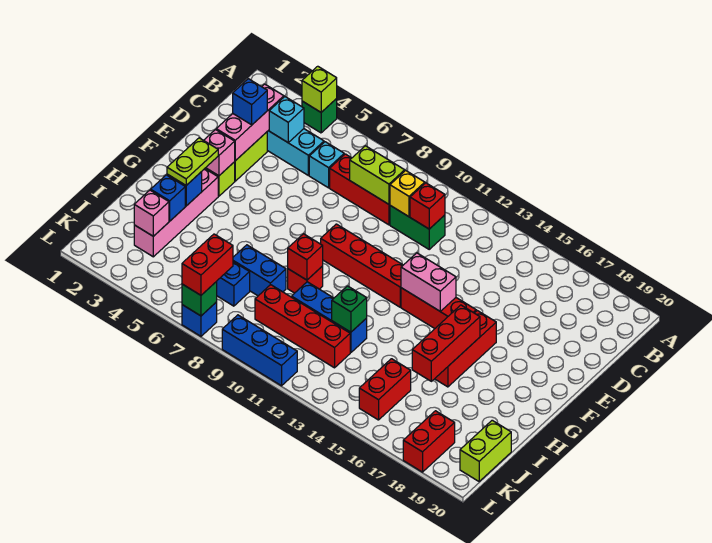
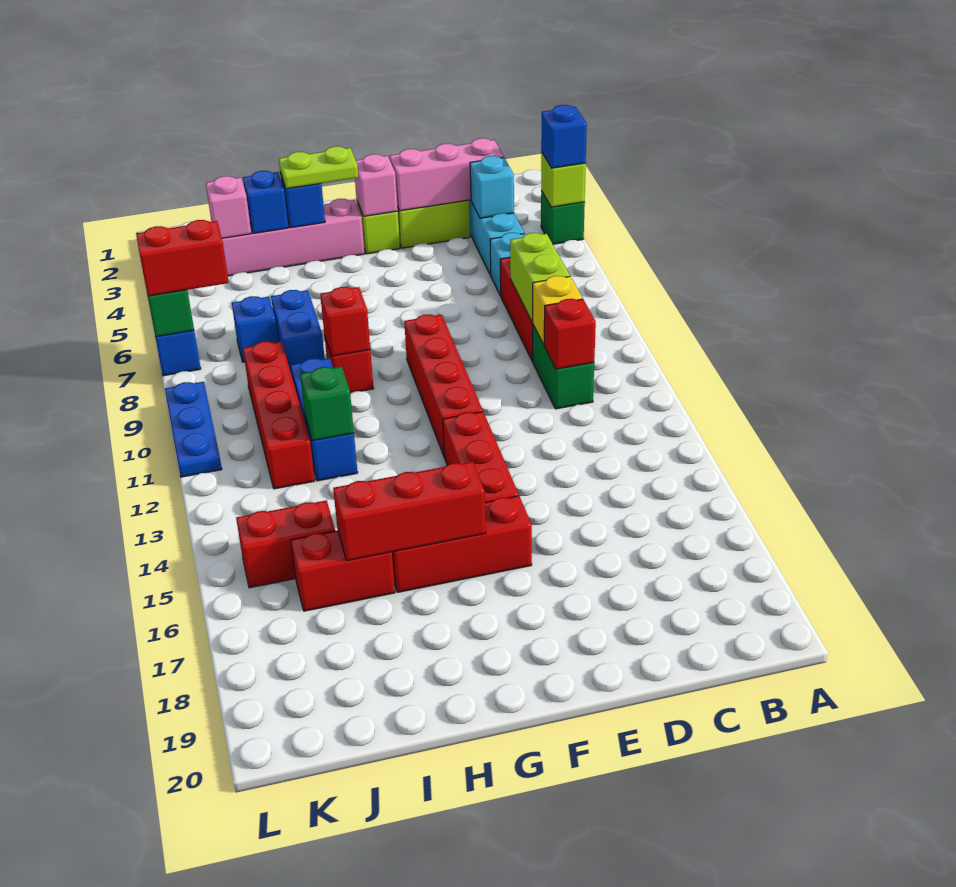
blue 1x1 brick [233,79,267,125] -> blue 1x1 brick moved to [541,105,587,168]
pink 1x2 brick [401,253,456,311] -> none
lime 1x2 brick [460,420,511,481] -> none
red 1x2 brick [403,411,455,472] -> red 1x2 brick moved to [291,531,395,611]
blue 1x3 brick [222,315,297,386] -> blue 1x3 plate [165,382,222,477]

